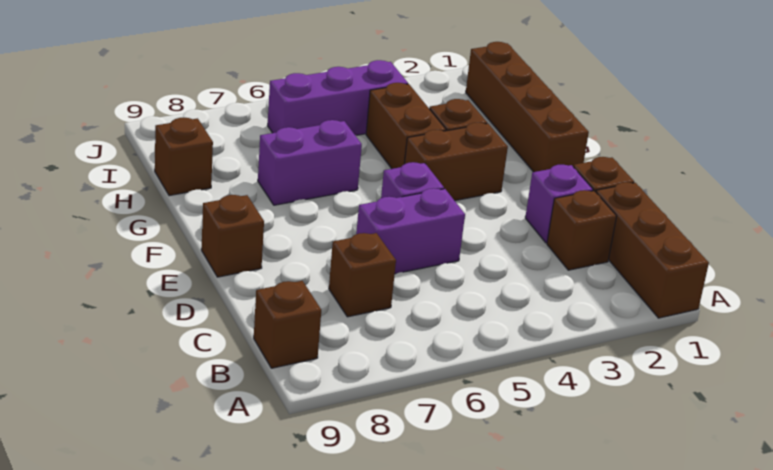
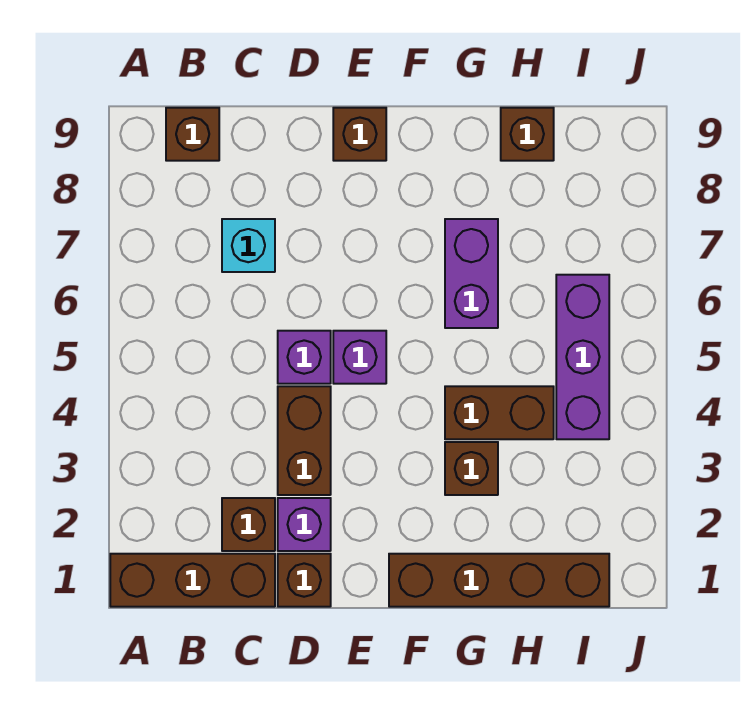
brown 1x1 brick [329,233,396,317] -> cyan 1x1 brick [222,219,275,272]
purple 1x2 brick [356,188,465,274] -> purple 1x1 brick [278,331,331,384]
brown 1x2 brick [405,123,508,201] -> brown 1x2 brick moved to [278,386,331,495]

